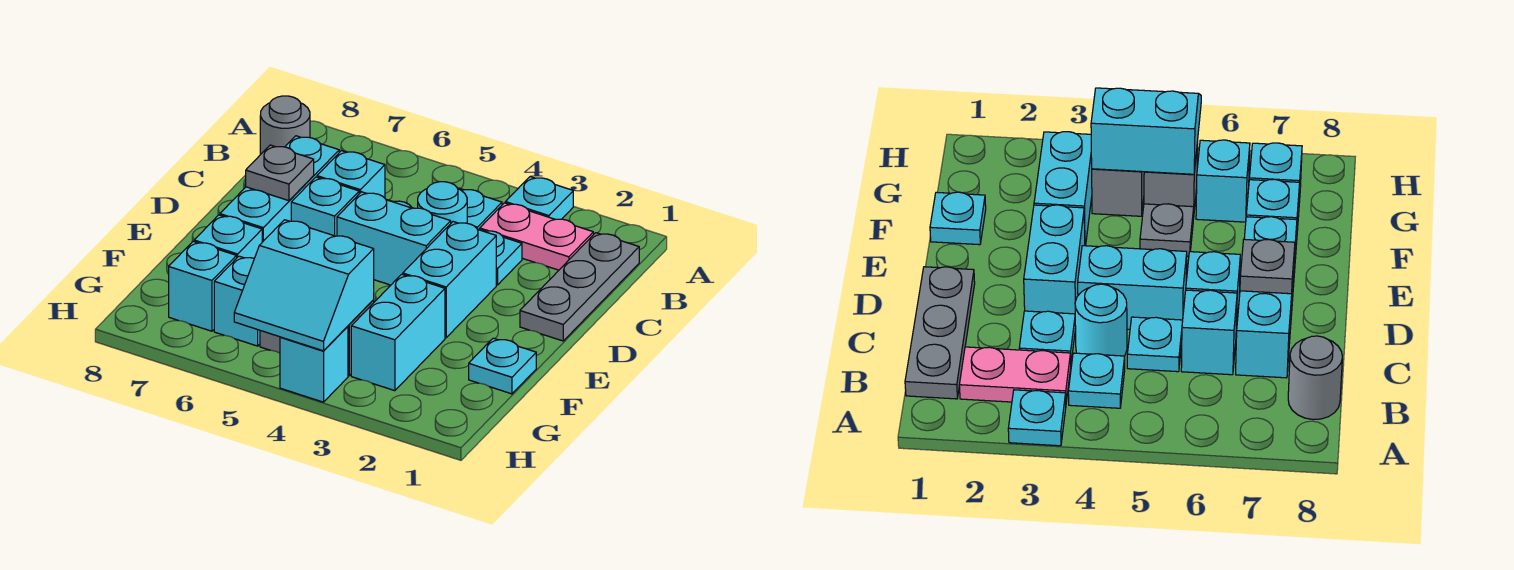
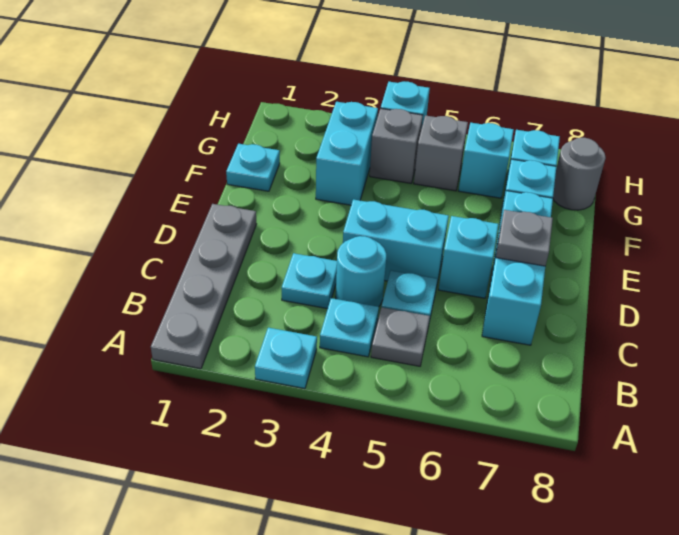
grey 1x3 plate [520,233,639,341] -> grey 1x4 plate [151,204,256,369]
pink 1x2 plate [480,203,593,270] -> none
grey 1x1 round brick [260,96,310,155] -> grey 1x1 round brick moved to [553,138,606,210]
cyan 1x1 brick [317,151,385,198] -> none
cyan 1x2 brick [403,222,496,338] -> none
grey 1x1 plate [1140,204,1194,256] -> grey 1x1 plate moved to [371,307,430,366]
cyan 2x2 slope [234,220,374,351] -> none

